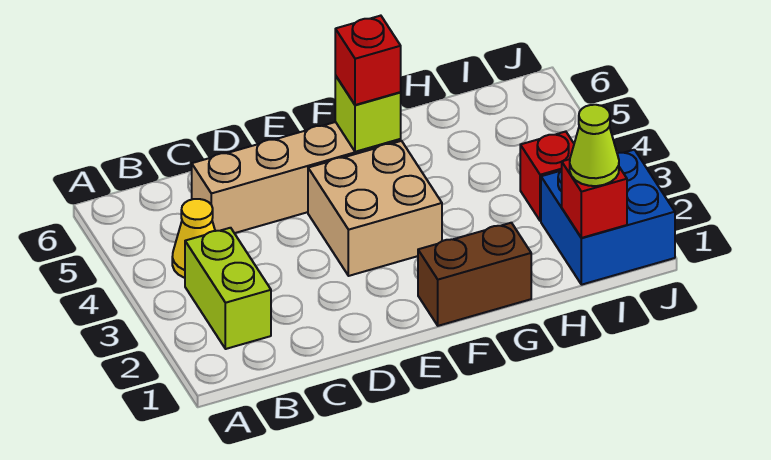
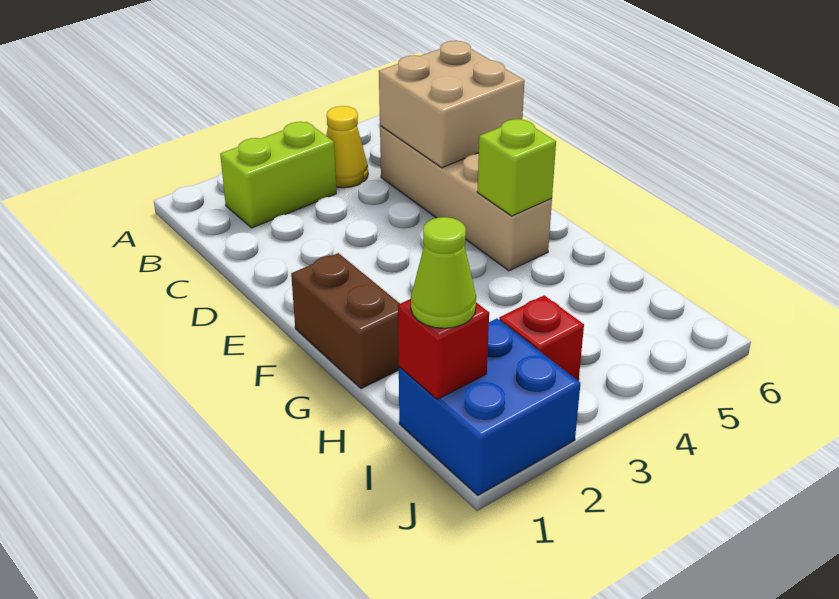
tan 2x2 brick [308,141,442,276] -> tan 2x2 brick moved to [379,41,524,168]
red 1x1 brick [335,16,401,105] -> none

